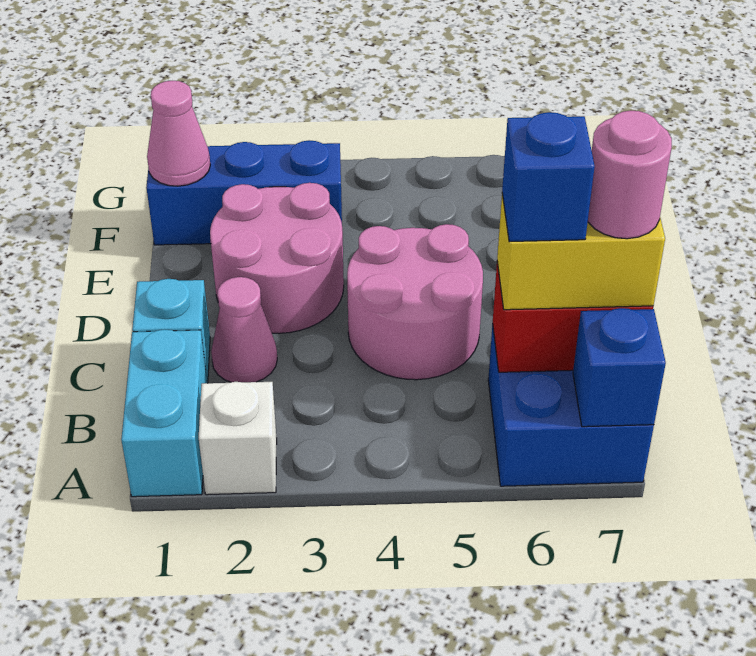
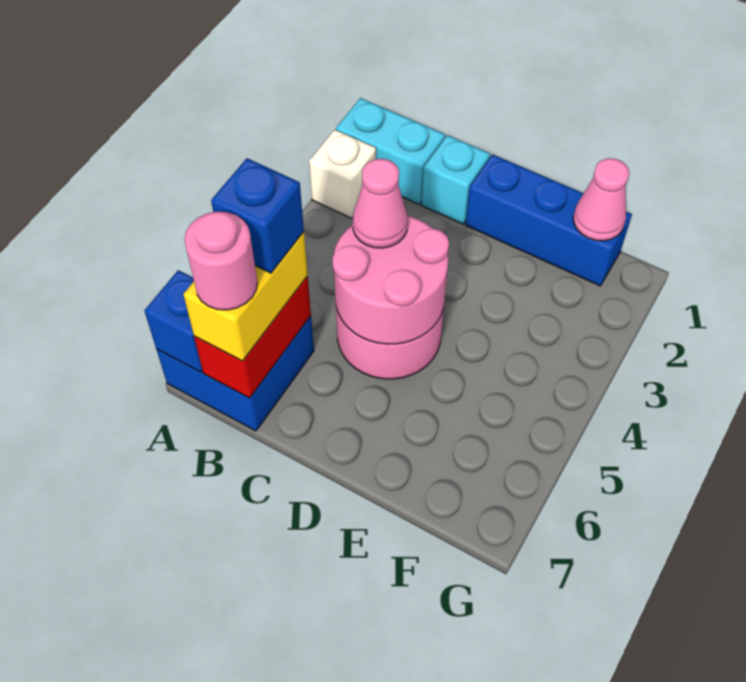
pink 1x1 cone [211,277,277,382] -> pink 1x1 cone moved to [353,159,408,248]
pink 2x2 round brick [210,183,344,333] -> pink 2x2 round brick moved to [333,216,449,344]
blue 1x3 brick [146,140,342,245] -> blue 1x3 brick turned to [465,154,632,286]

